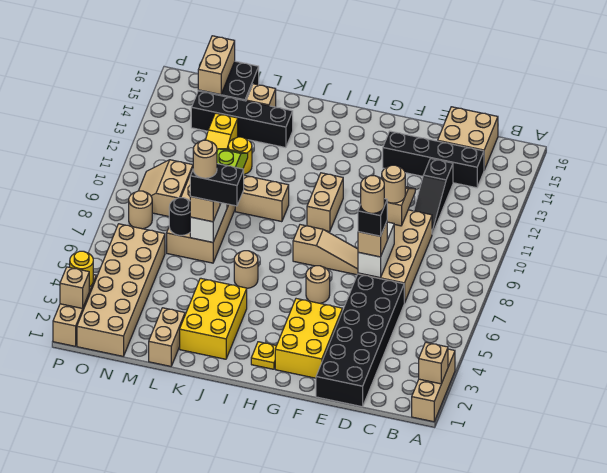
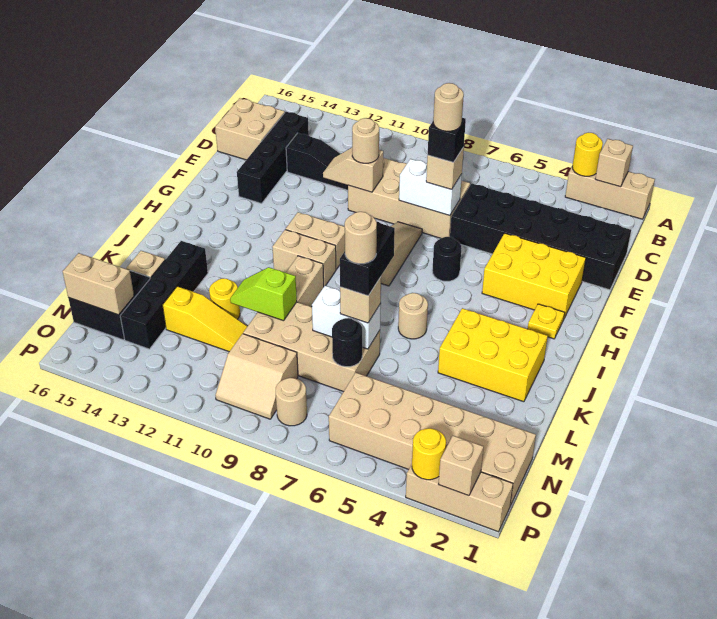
none -> yellow 1x1 round brick [572,133,603,176]
tan 1x1 round brick [306,266,330,303] -> black 1x1 round brick [432,237,461,281]
tan 1x2 brick [149,308,185,366] -> tan 1x2 brick moved to [272,230,336,286]

